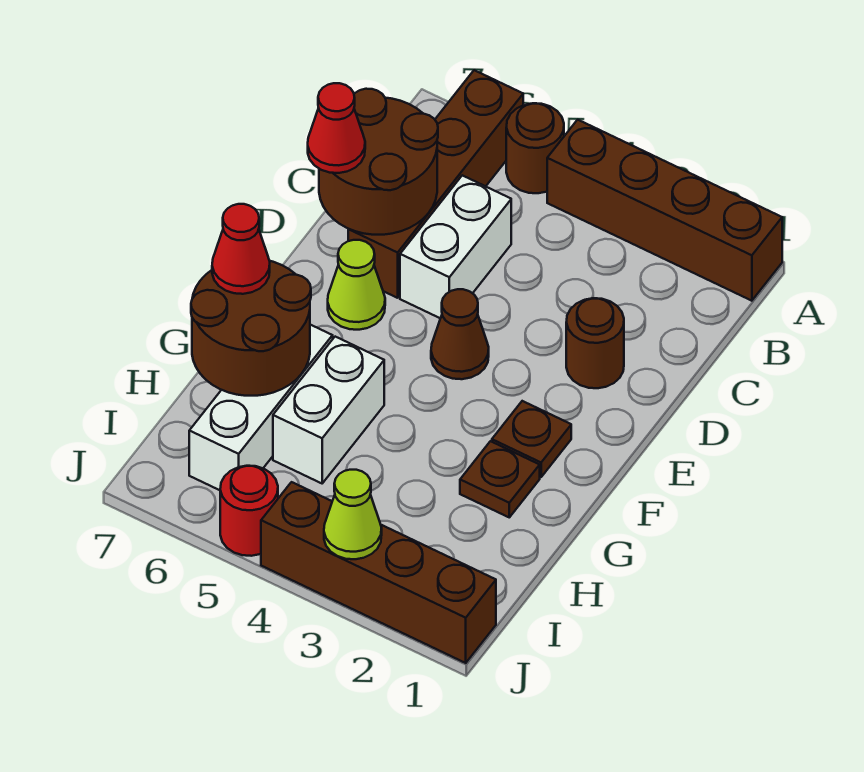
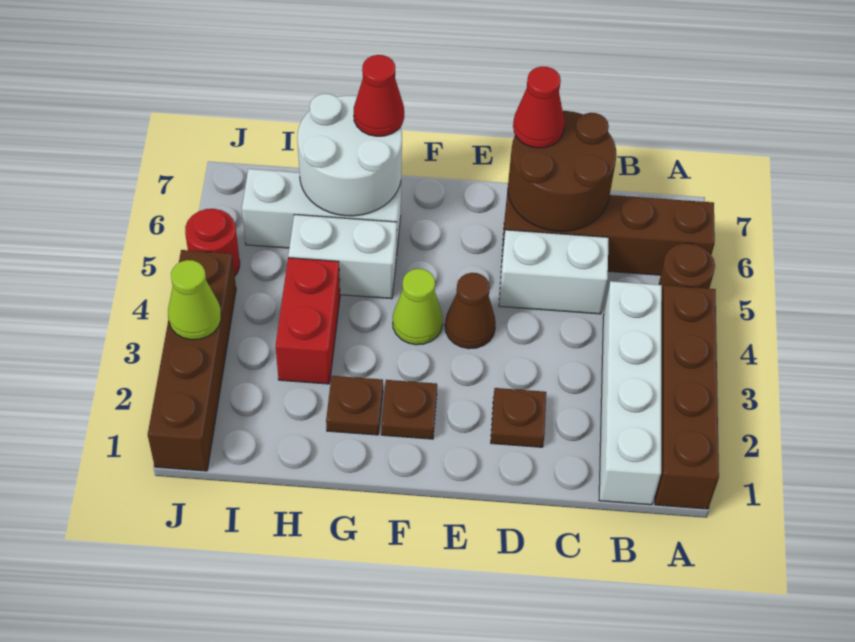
none -> white 1x4 brick [599,281,662,505]
brown 1x1 round brick [566,298,624,388] -> brown 1x1 plate [491,388,546,447]
lime 1x1 cone [328,240,385,330] -> lime 1x1 cone moved to [393,269,443,345]
brown 2x2 round brick [191,261,311,396] -> white 2x2 round brick [297,94,402,216]
none -> red 1x2 brick [276,258,340,384]

